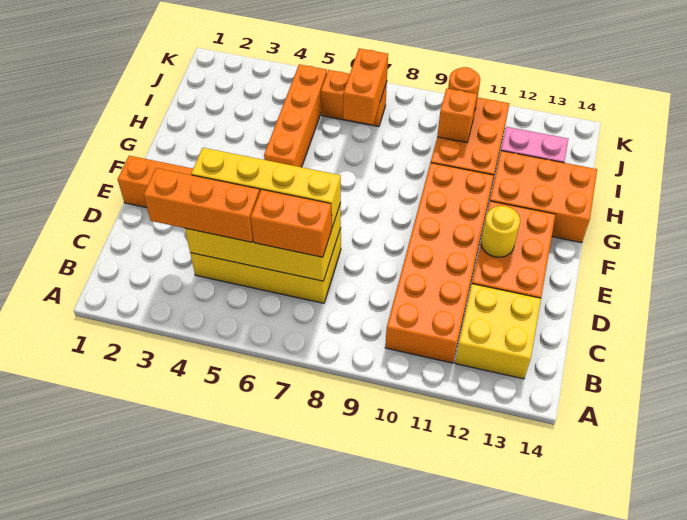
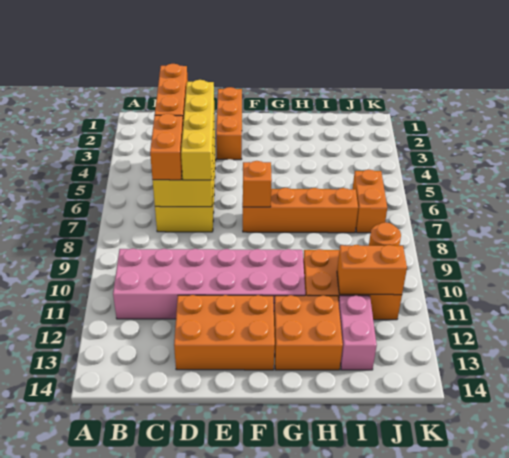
orange 2x6 brick [385,163,494,363] -> pink 2x6 brick [113,248,305,319]
yellow 2x2 brick [455,284,541,379] -> none
yellow 1x1 round brick [481,206,520,257] -> none
orange 1x4 brick [264,64,327,167] -> orange 1x4 brick moved to [243,188,358,233]
orange 2x3 brick [490,151,597,243] -> orange 2x2 brick [274,295,343,370]
orange 1x2 brick [343,48,388,125] -> orange 1x2 brick moved to [337,245,407,295]
orange 1x1 brick [437,89,477,143] -> orange 1x1 brick moved to [243,161,272,207]

